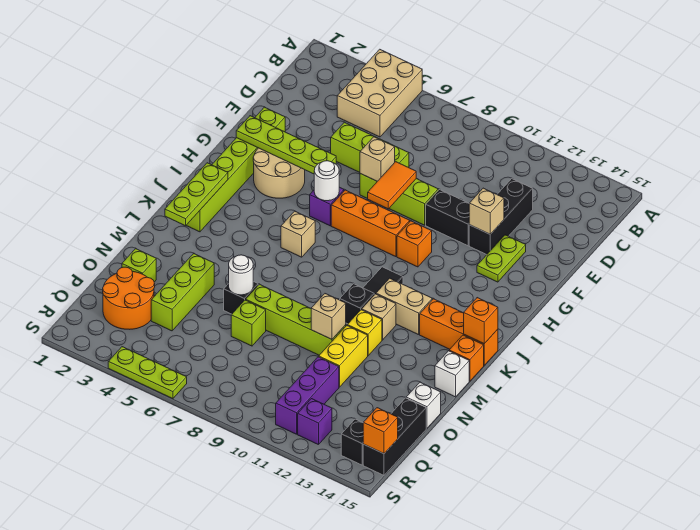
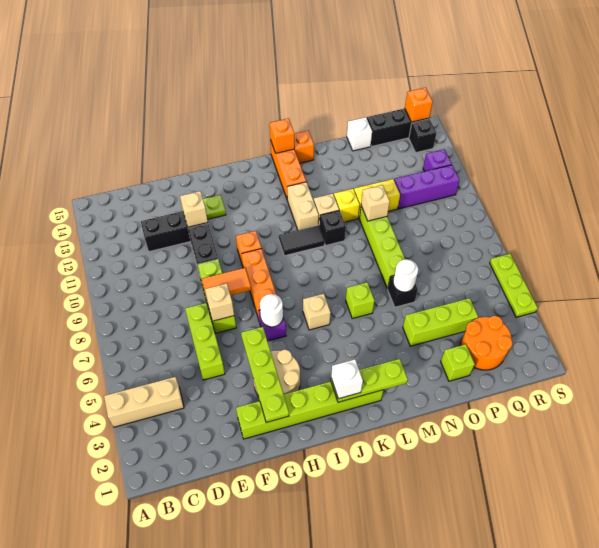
tan 2x3 brick [337,49,422,137] -> tan 1x3 brick [104,377,184,427]
white 1x1 brick [435,351,469,397] -> white 1x1 brick moved to [331,359,363,399]
lime 1x1 brick [231,300,266,346] -> lime 1x1 brick moved to [346,282,375,318]

